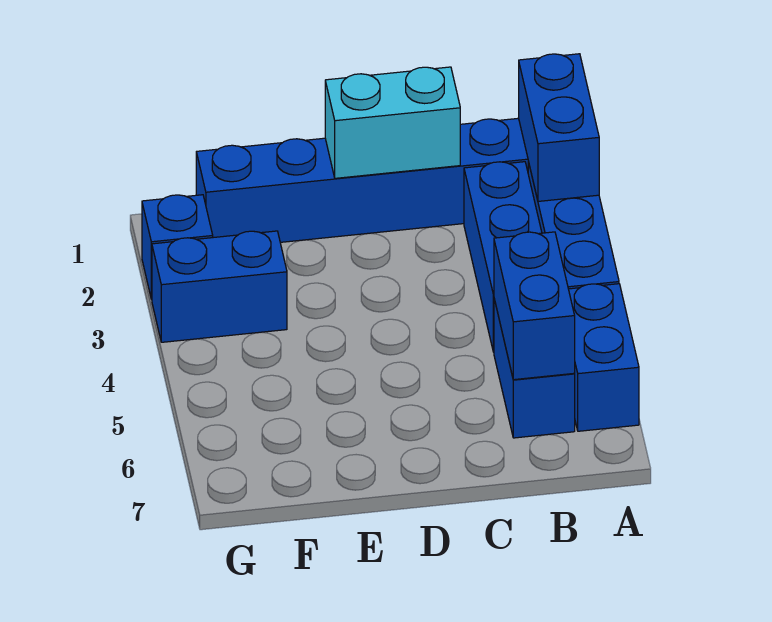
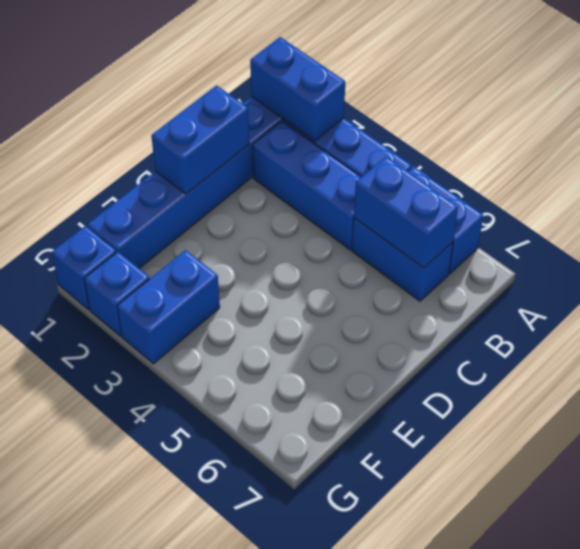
cyan 1x2 brick [325,67,460,178] -> blue 1x2 brick [151,85,249,194]
none -> blue 1x1 brick [52,226,117,309]

